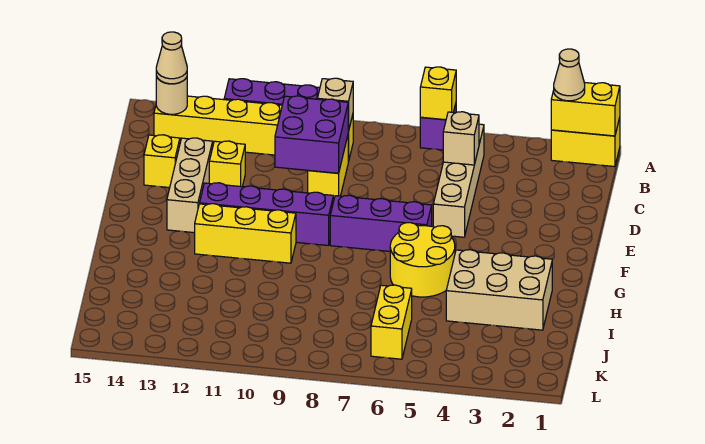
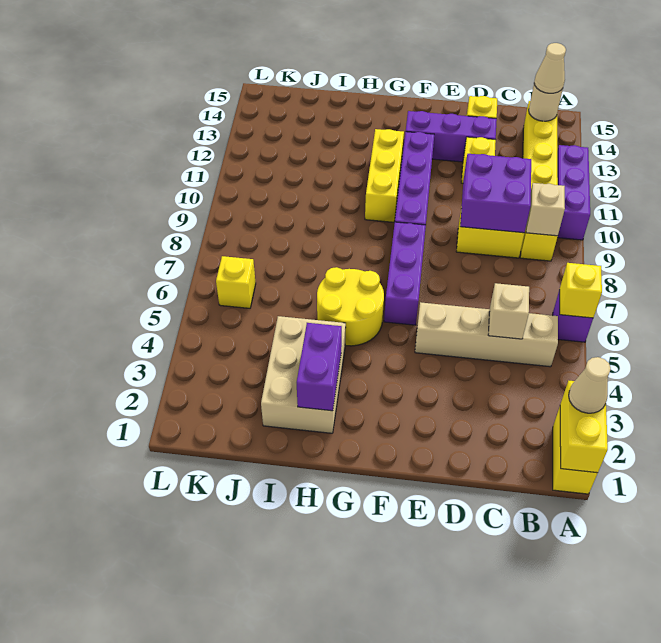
tan 1x3 brick [167,138,213,233] -> purple 1x3 brick [406,111,497,162]
none -> purple 1x2 brick [297,323,342,411]
yellow 1x2 brick [371,285,412,359] -> yellow 1x1 brick [216,256,256,308]

